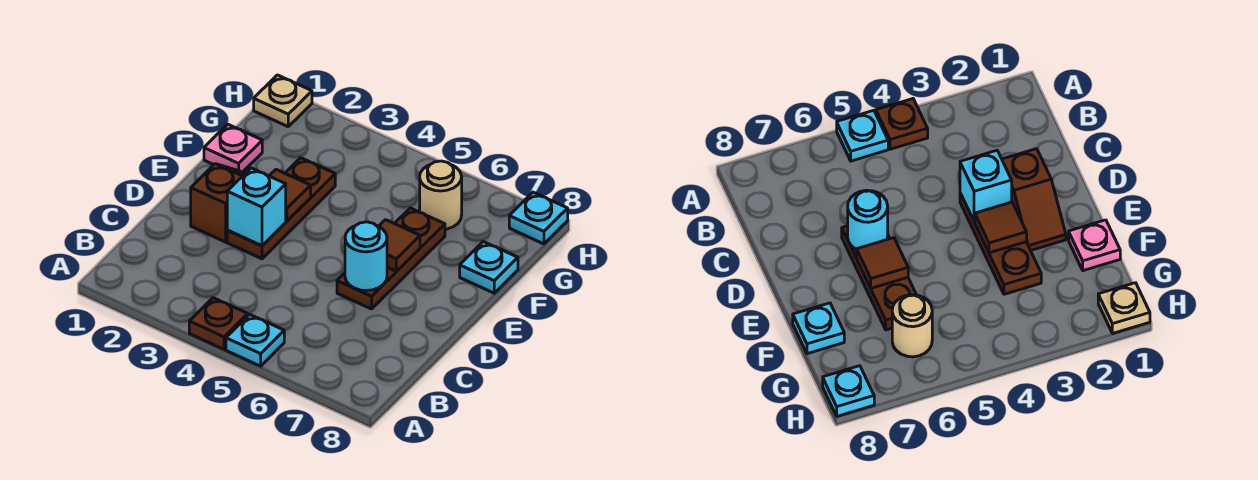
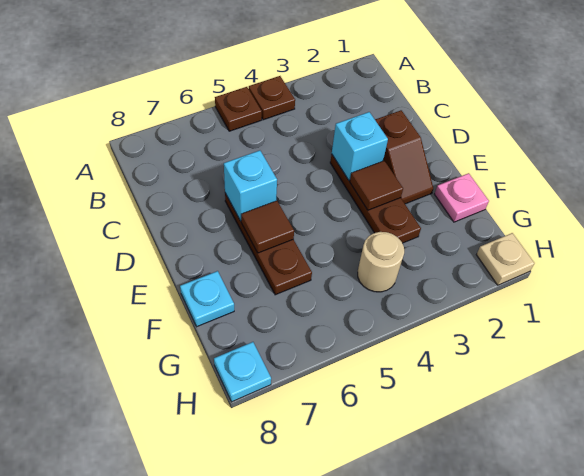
cyan 1x1 plate [226,314,284,366] -> brown 1x1 plate [215,87,262,131]
cyan 1x1 round brick [345,222,387,291] -> cyan 1x1 brick [224,150,277,221]
tan 1x1 round brick [420,161,462,229] -> tan 1x1 round brick moved to [358,232,404,292]

